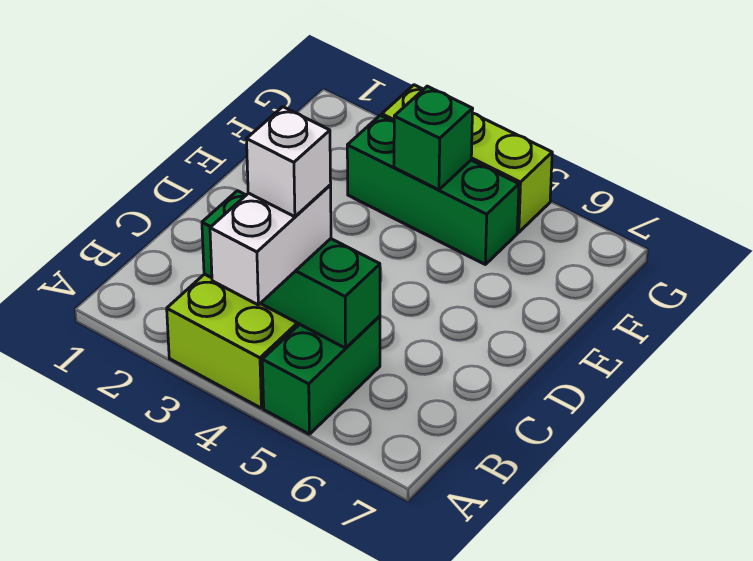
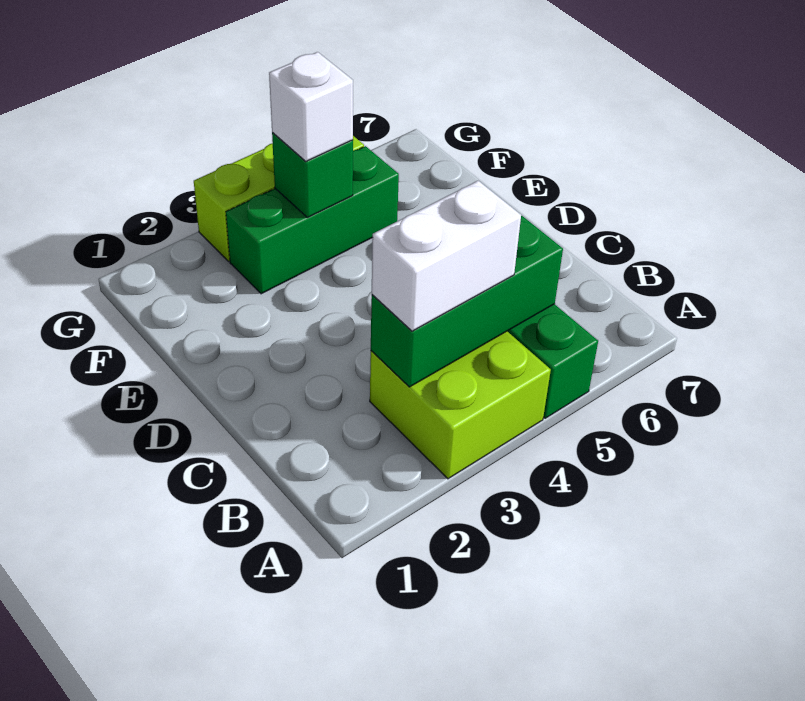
white 1x2 brick [210,185,331,305] -> white 1x2 brick turned to [372,181,521,331]
white 1x1 brick [247,107,331,217] -> white 1x1 brick moved to [269,52,353,162]

